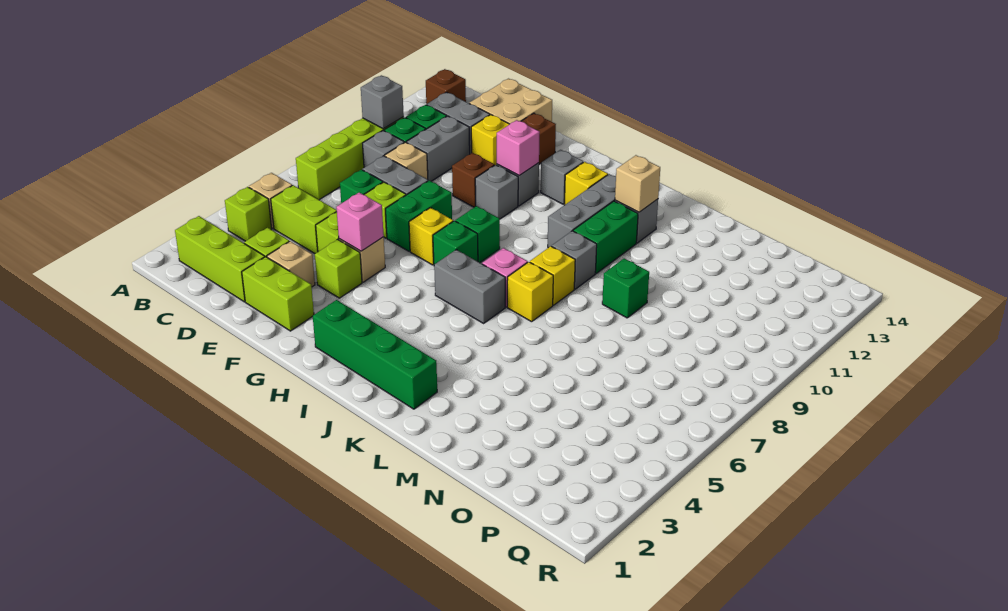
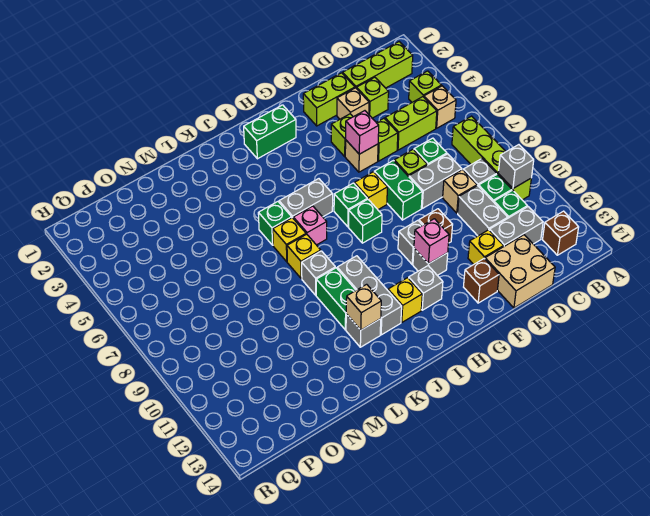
green 1x4 brick [313,300,437,409] -> green 1x2 brick [244,105,296,159]
green 1x1 brick [602,258,649,318] -> green 1x1 brick moved to [258,202,292,245]

